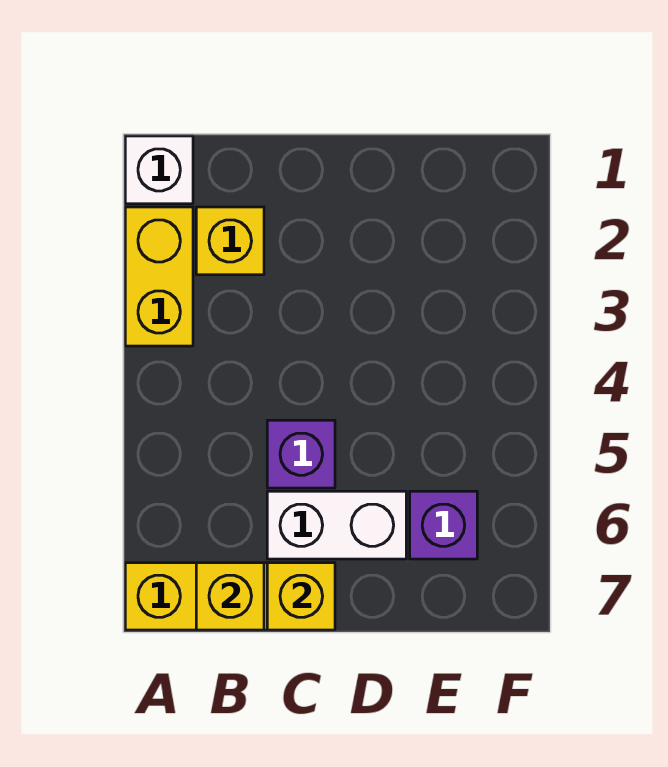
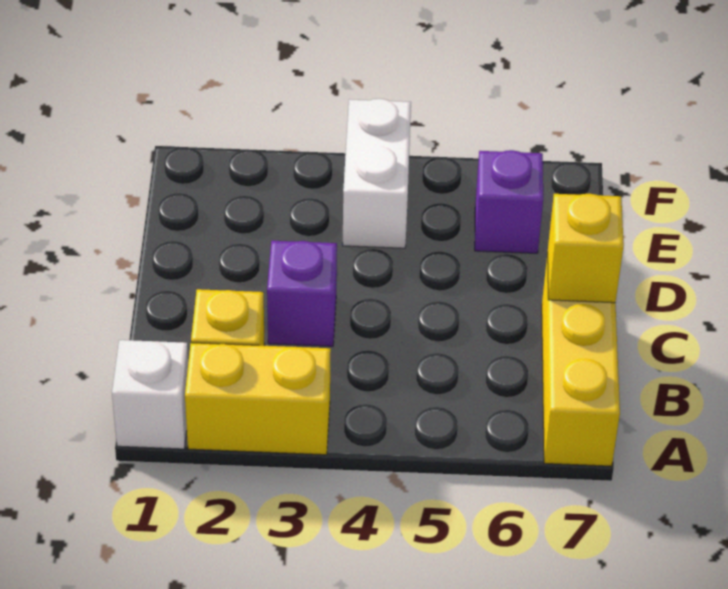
yellow 1x1 brick [196,563,264,630] -> none
purple 1x1 brick [267,420,335,488] -> purple 1x1 brick moved to [267,241,337,346]
white 1x2 brick [267,491,406,559] -> white 1x2 brick moved to [343,99,411,248]

